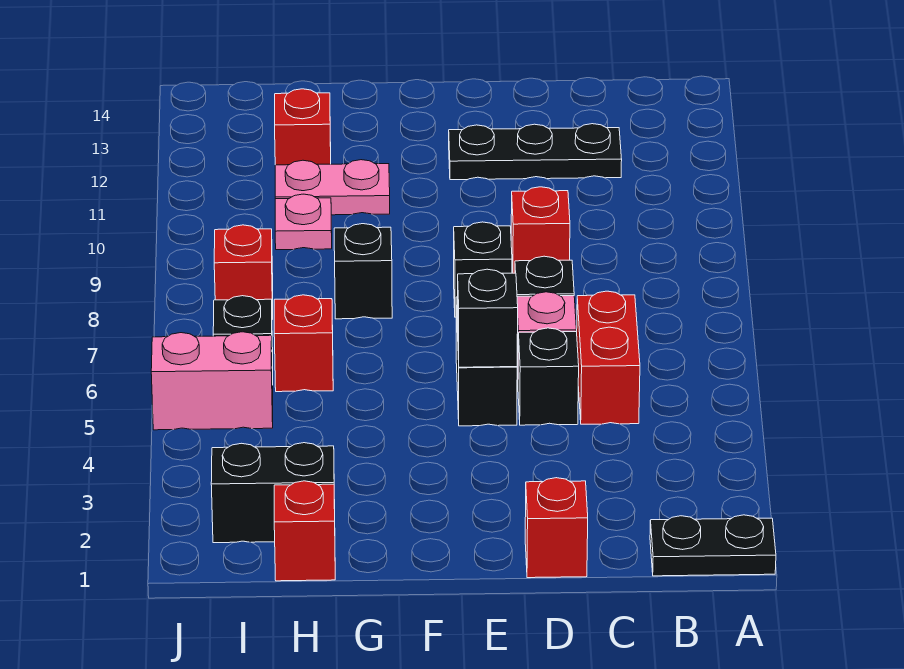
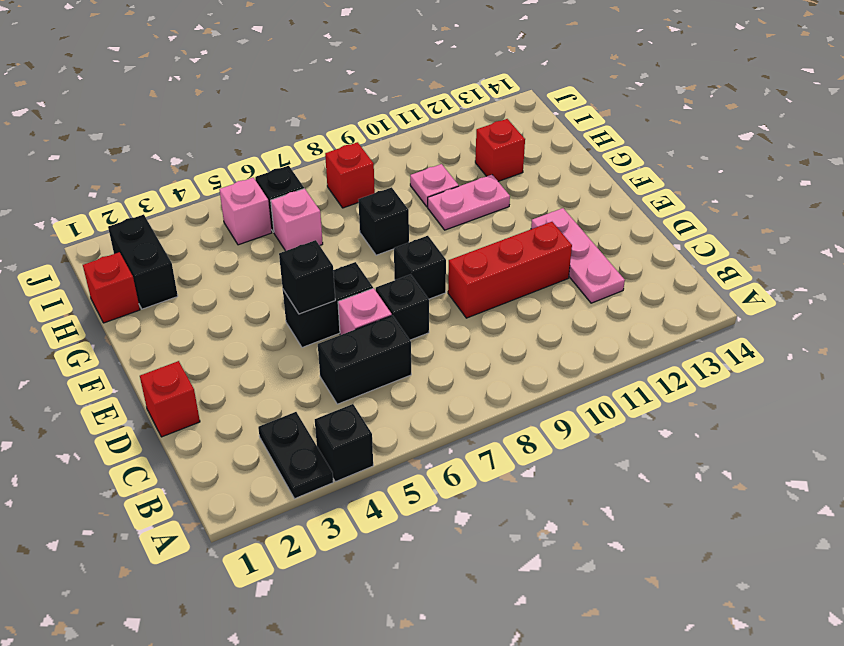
black 1x2 plate [650,515,776,576] -> black 1x2 plate moved to [258,412,333,499]
red 1x2 brick [576,291,640,424] -> black 1x2 brick [318,315,411,404]
black 1x3 plate [449,124,622,180] -> pink 1x3 plate [531,208,625,303]
black 1x1 brick [518,328,579,425] -> black 1x1 brick moved to [315,404,373,482]
red 1x1 brick [511,187,570,273] -> red 1x3 brick [448,222,572,318]
pink 1x2 plate [275,160,390,215] -> pink 1x2 plate turned to [428,175,510,230]
red 1x1 brick [274,295,333,392] -> pink 1x1 brick [271,189,323,251]
pink 1x2 brick [151,332,273,430] -> pink 1x1 brick [219,178,272,245]

